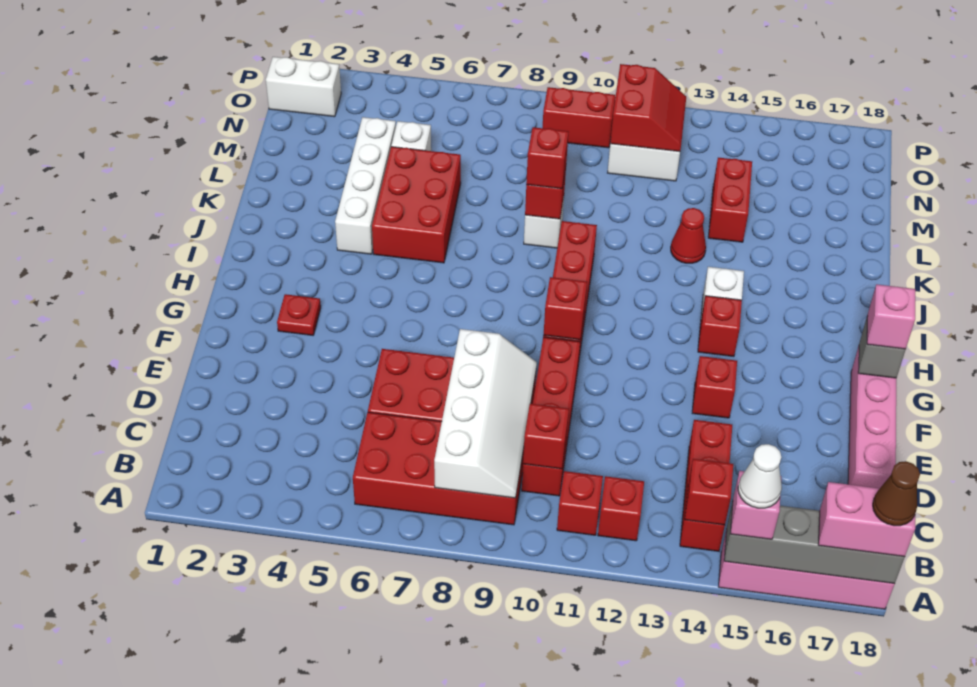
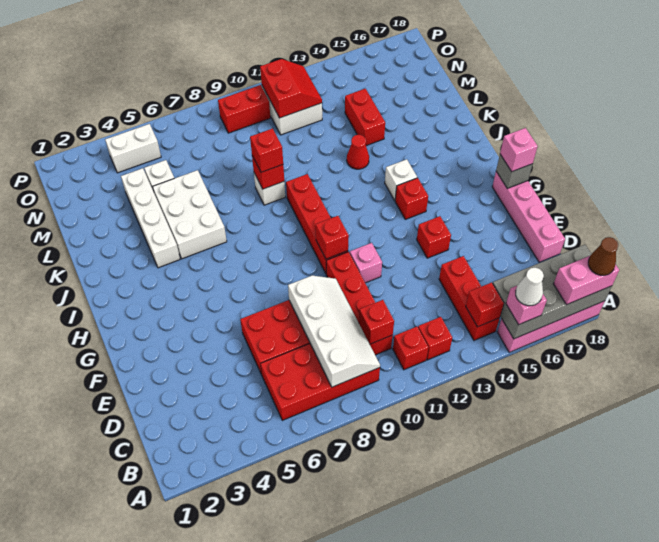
grey 1x4 brick [724,501,905,584] -> grey 2x4 brick [493,245,612,339]
none -> pink 1x1 brick [350,243,382,283]
red 1x1 plate [277,294,321,335] -> none
red 2x3 brick [372,147,461,263] -> white 2x3 brick [152,170,227,259]
white 1x2 brick [266,57,341,117] -> white 1x2 brick moved to [105,124,161,173]

